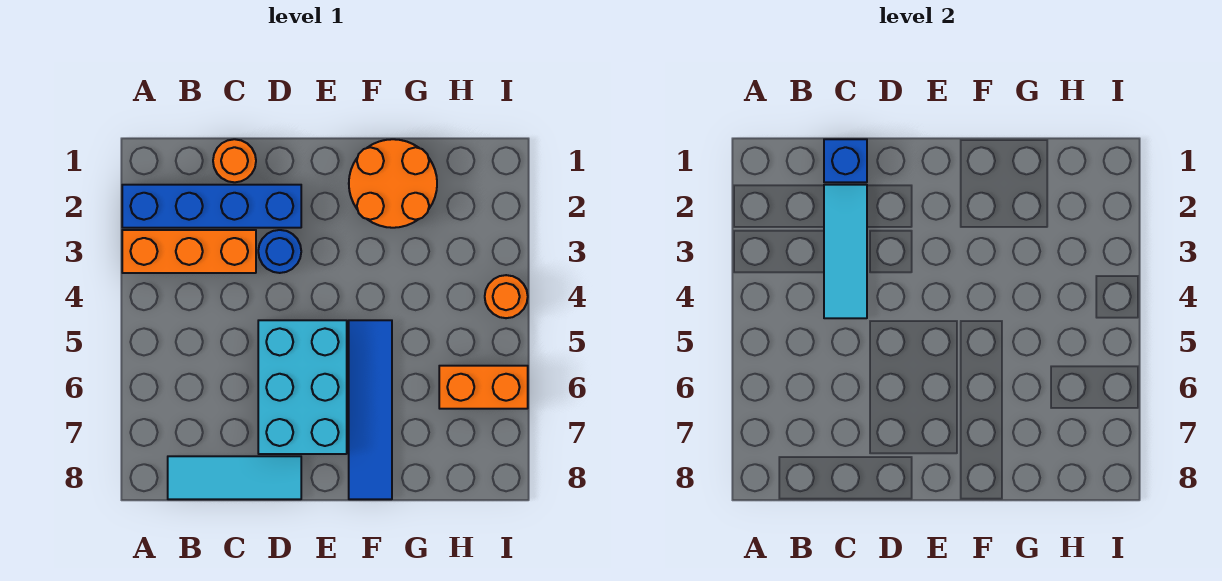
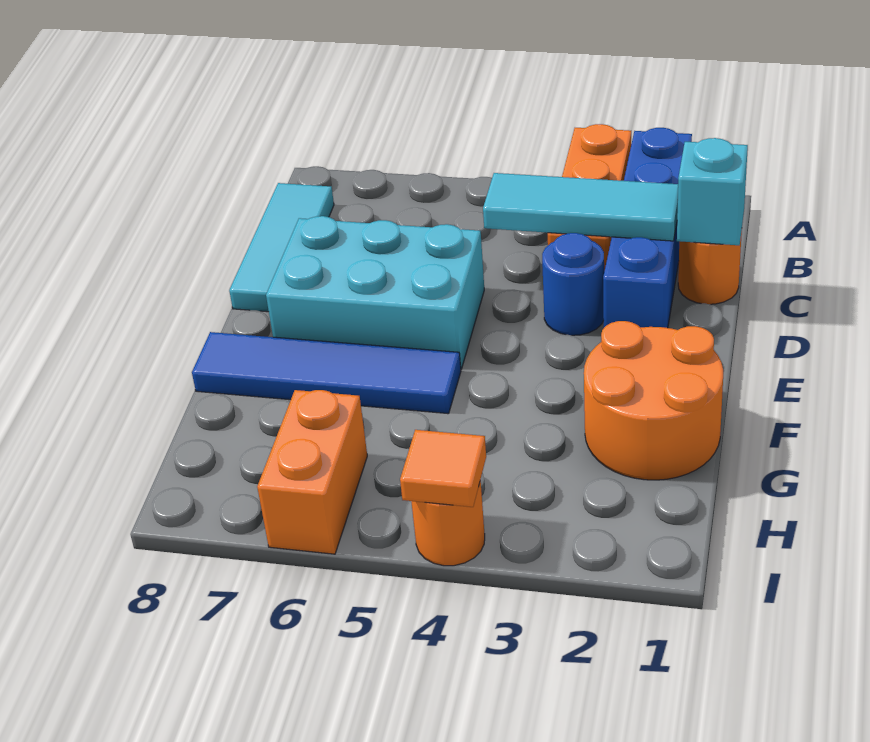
blue 1x1 brick [824,139,867,182] -> cyan 1x1 brick [677,138,748,245]
none -> orange 1x1 tile [400,430,486,507]

